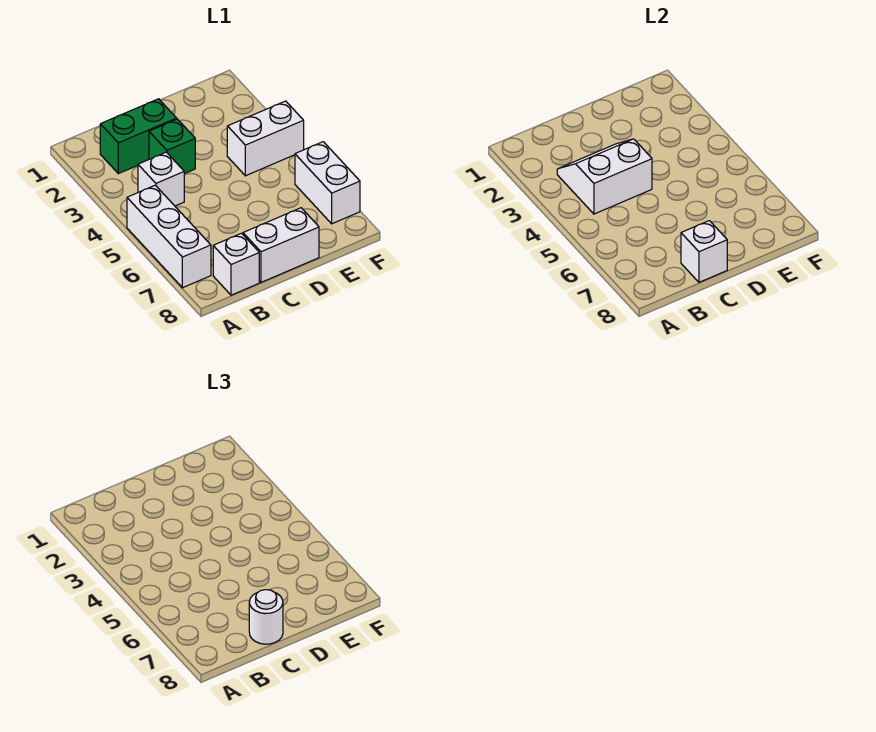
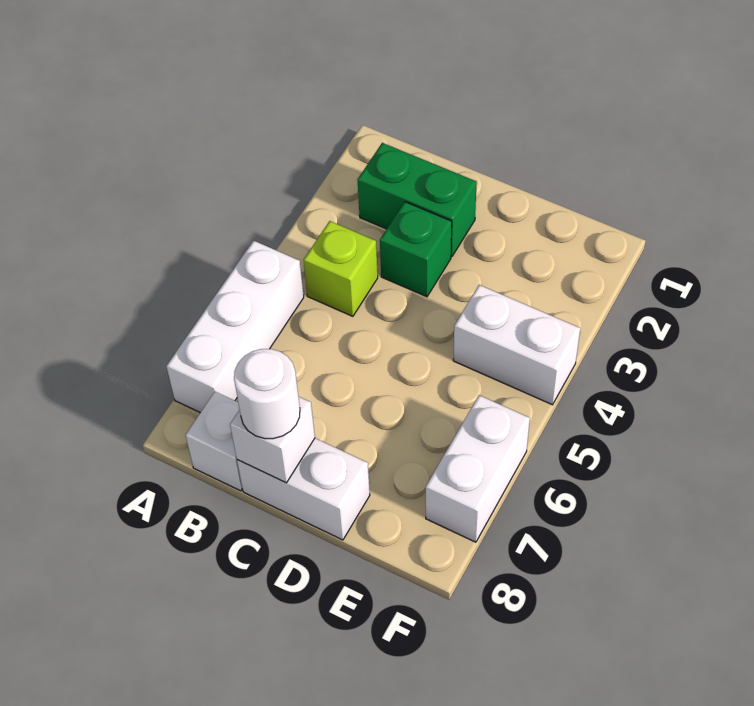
white 2x2 slope [557,139,652,214] -> none
white 1x1 brick [138,152,184,206] -> lime 1x1 brick [304,221,378,316]

